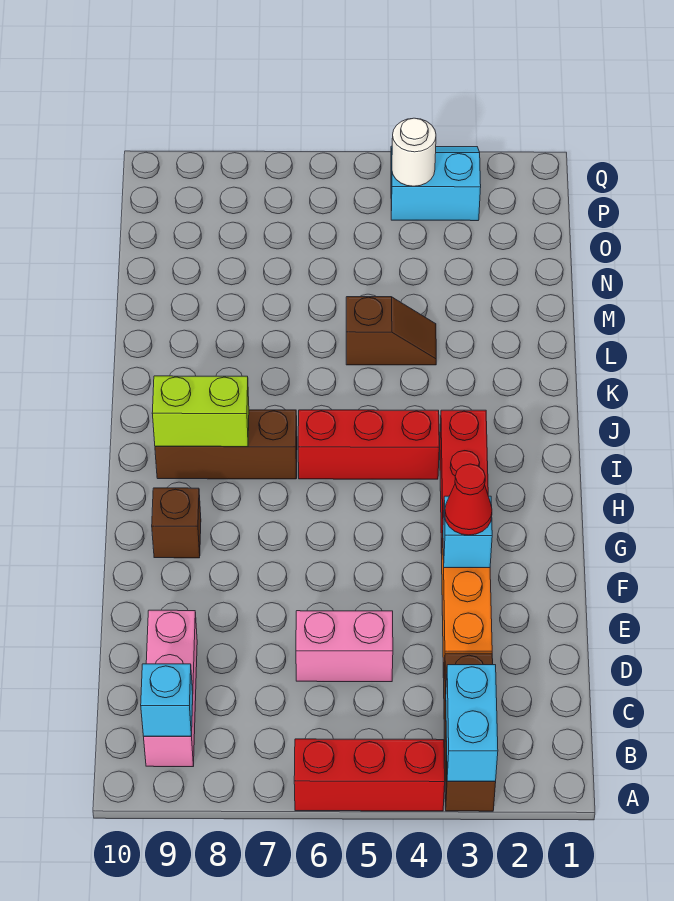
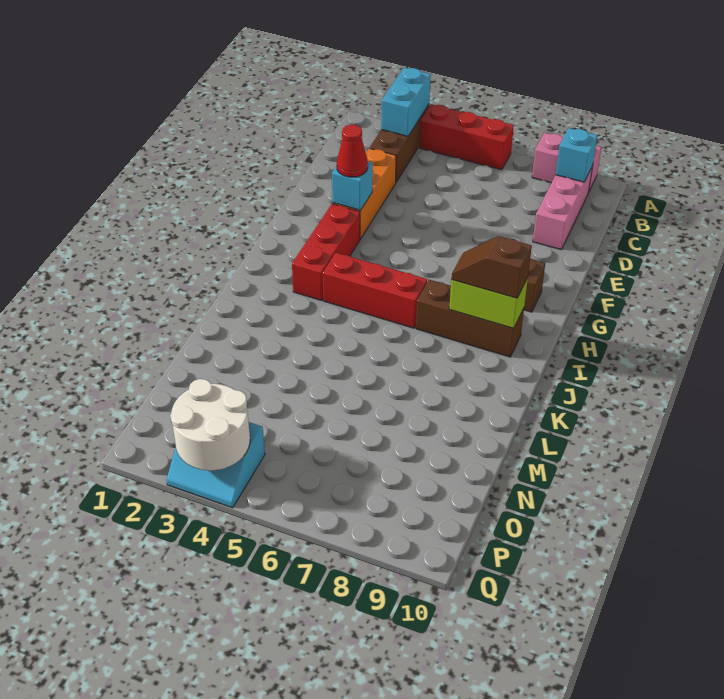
pink 1x2 brick [296,611,393,682] -> pink 1x2 brick moved to [532,133,601,191]
brown 1x2 slope [346,297,436,365] -> brown 1x2 slope moved to [451,236,532,298]
white 1x1 round brick [392,118,436,186] -> white 2x2 round brick [170,379,250,471]

